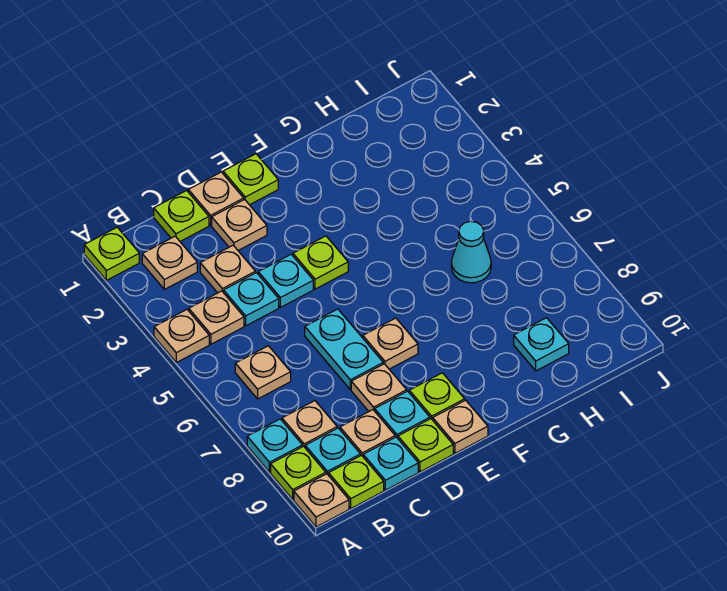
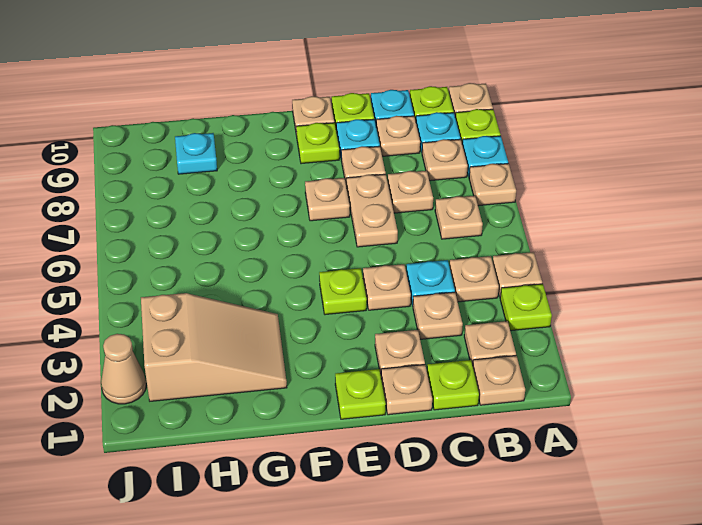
lime 1x1 plate [84,227,139,280] -> lime 1x1 plate moved to [500,284,552,331]
none -> tan 1x1 plate [469,163,516,206]
none -> tan 1x1 plate [473,356,525,405]
none -> tan 1x1 plate [388,171,433,213]
cyan 1x1 plate [258,254,313,307] -> tan 1x1 plate [363,264,411,310]
cyan 1x2 plate [305,309,383,390] -> tan 1x2 plate [347,174,398,247]
none -> tan 2x3 slope [141,293,287,401]
cyan 1x1 cone [451,221,491,283] -> none
none -> tan 1x1 cone [101,334,146,404]

